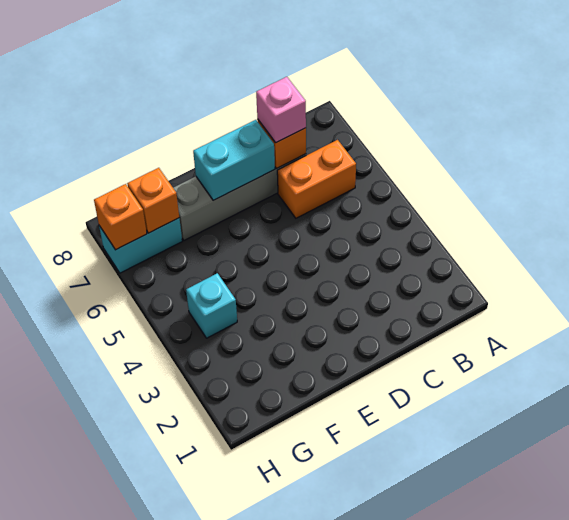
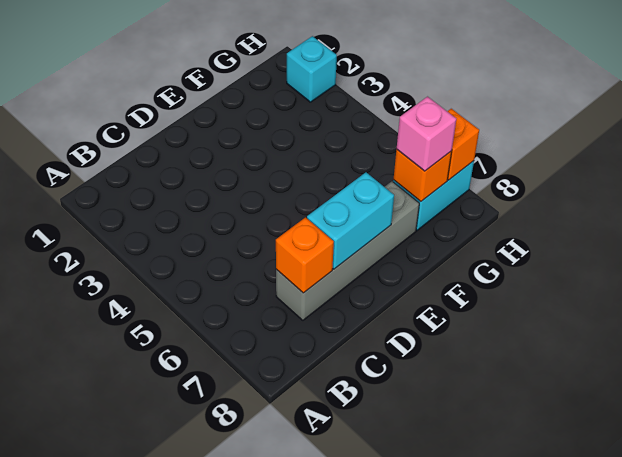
orange 1x2 brick [277,140,356,218] -> none
pink 1x1 brick [256,77,306,143] -> pink 1x1 brick moved to [397,97,456,171]
cyan 1x1 brick [186,273,237,338] -> cyan 1x1 brick moved to [287,36,337,102]

